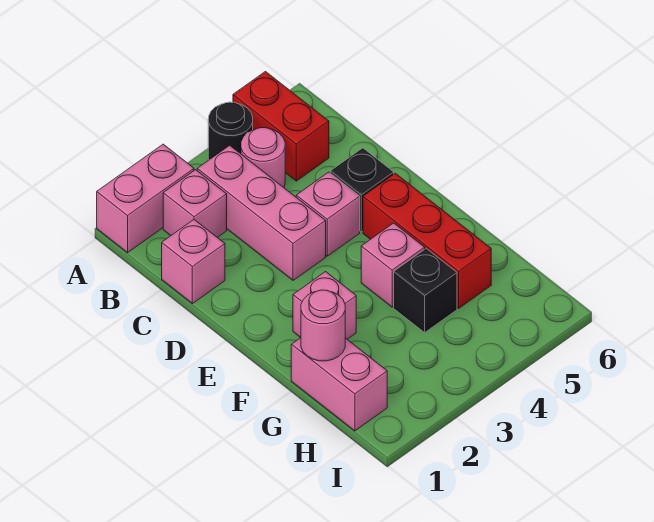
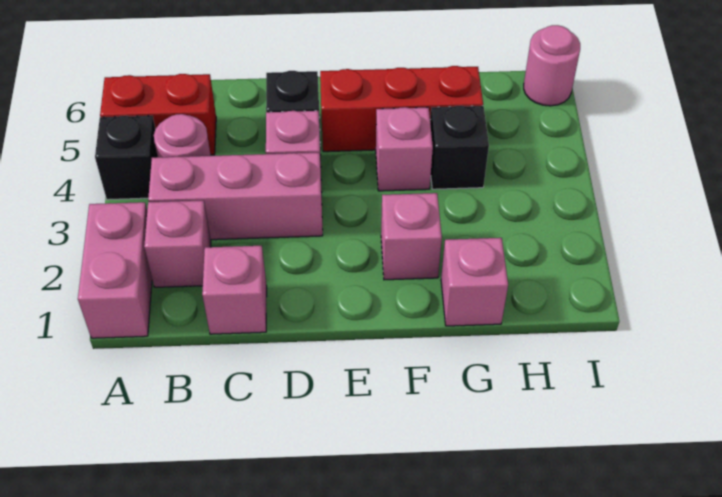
black 1x1 round brick [208,102,253,160] -> black 1x1 brick [95,116,158,200]
pink 1x2 brick [291,338,387,431] -> pink 1x1 brick [441,238,508,326]
pink 1x1 round brick [301,290,345,361] -> pink 1x1 round brick moved to [524,25,580,106]

